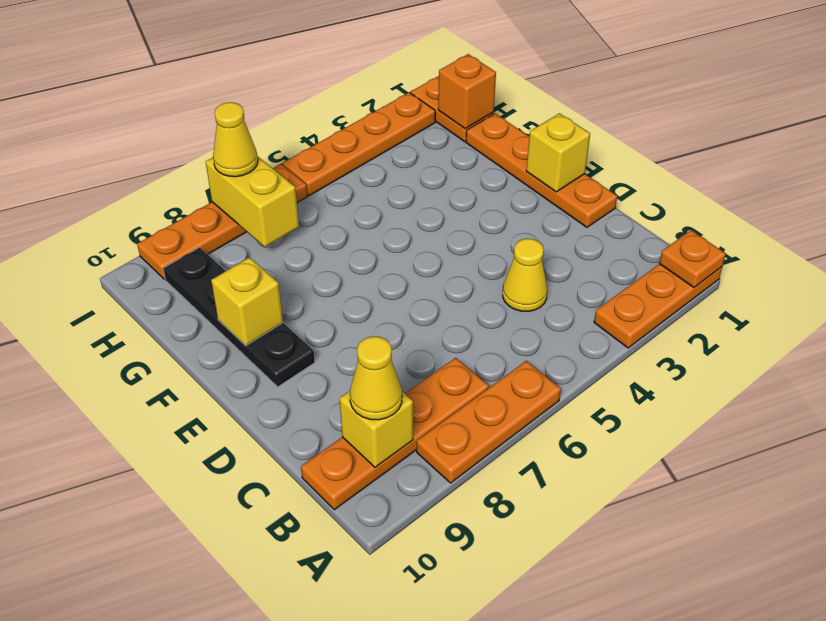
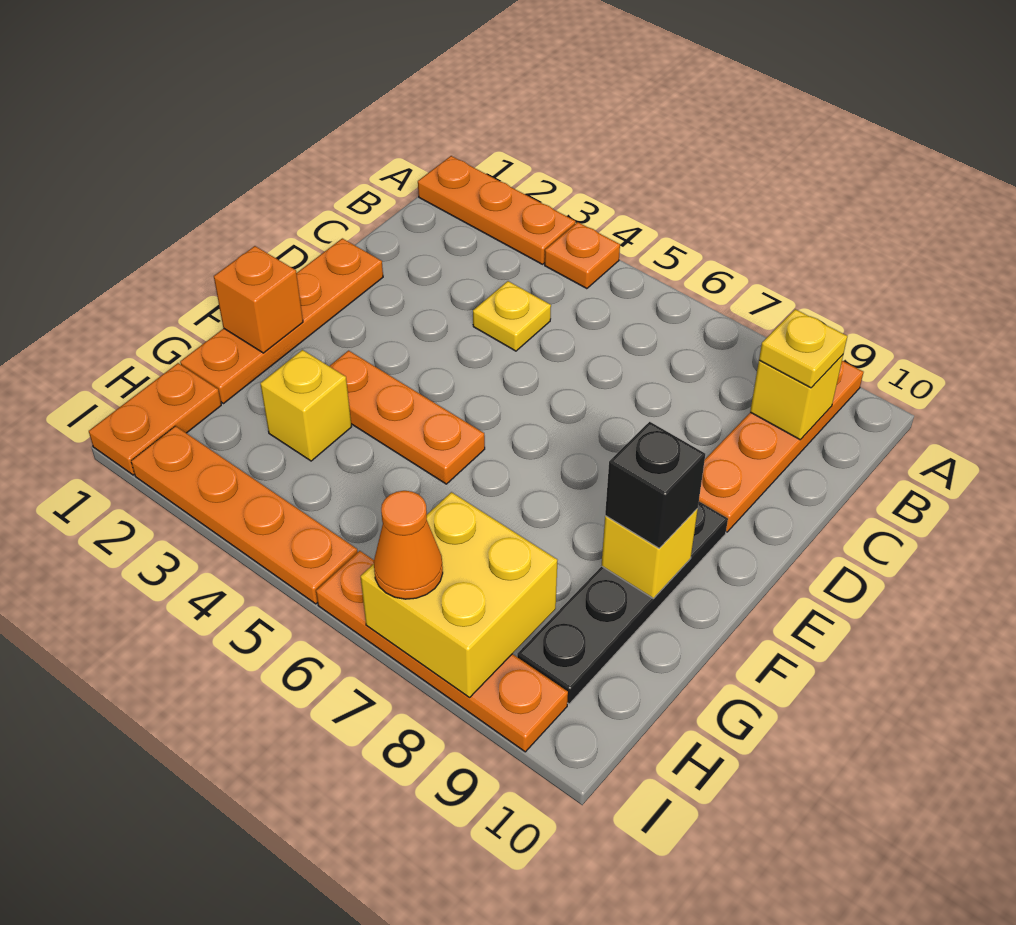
orange 1x1 plate [659,230,726,287] -> orange 1x1 plate moved to [545,222,620,289]
orange 1x3 plate [417,361,561,483] -> orange 1x3 plate moved to [329,351,485,484]
orange 1x4 plate [301,358,489,510] -> orange 1x4 plate turned to [699,361,864,532]
yellow 1x1 cone [350,336,402,420] -> yellow 1x1 plate [759,309,847,388]
yellow 1x1 cone [503,238,547,311] -> yellow 1x1 plate [473,281,551,351]
yellow 1x1 brick [526,113,590,192] -> yellow 1x1 brick moved to [260,350,351,461]
none -> black 1x1 brick [605,422,705,548]
orange 1x1 brick [438,54,496,129] -> orange 1x1 brick moved to [214,246,303,353]
yellow 1x2 brick [206,157,299,247] -> yellow 2x2 brick [360,492,557,697]
yellow 1x1 cone [213,102,258,177] -> orange 1x1 cone [374,491,443,599]

